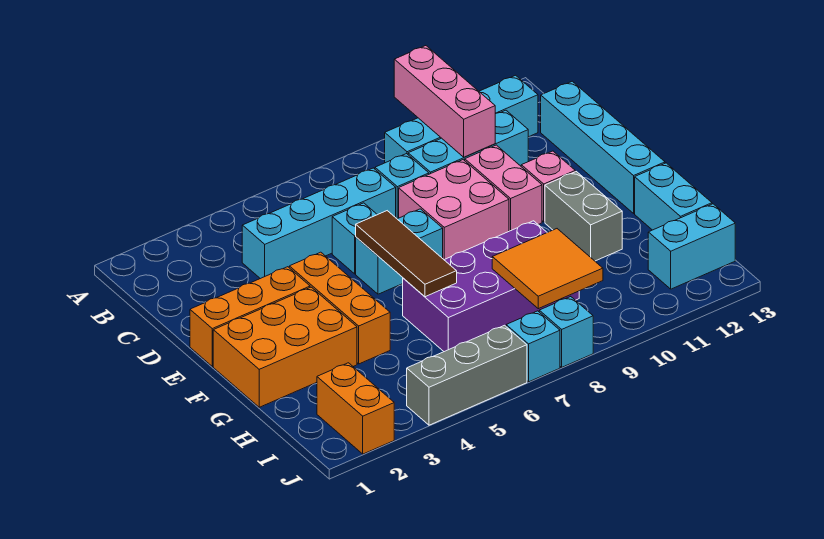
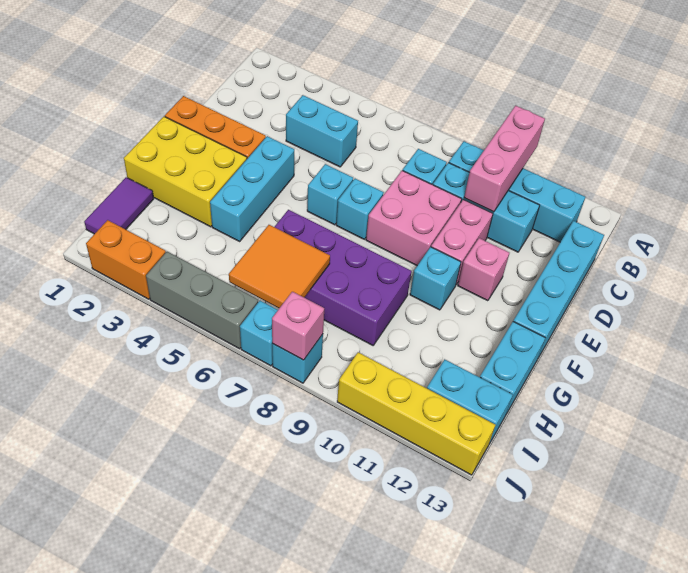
cyan 1x4 brick [242,168,396,279] -> cyan 1x2 brick [286,95,358,167]
cyan 1x1 brick [332,203,377,274] -> cyan 1x1 brick moved to [410,247,461,310]
orange 1x3 brick [289,252,390,364] -> cyan 1x3 brick [210,136,294,241]
brown 1x3 tile [356,211,457,297] -> none
orange 2x3 brick [213,287,357,407] -> yellow 2x3 brick [124,117,247,227]
grey 1x2 brick [545,172,622,261] -> none
none -> purple 1x2 tile [84,177,154,234]
orange 2x2 tile [492,229,603,309] -> orange 2x2 tile moved to [229,225,330,308]
orange 1x2 brick [317,363,394,454] -> orange 1x2 brick turned to [86,220,166,299]
none -> pink 1x1 brick [272,292,324,360]
none -> yellow 1x4 brick [337,352,496,475]

